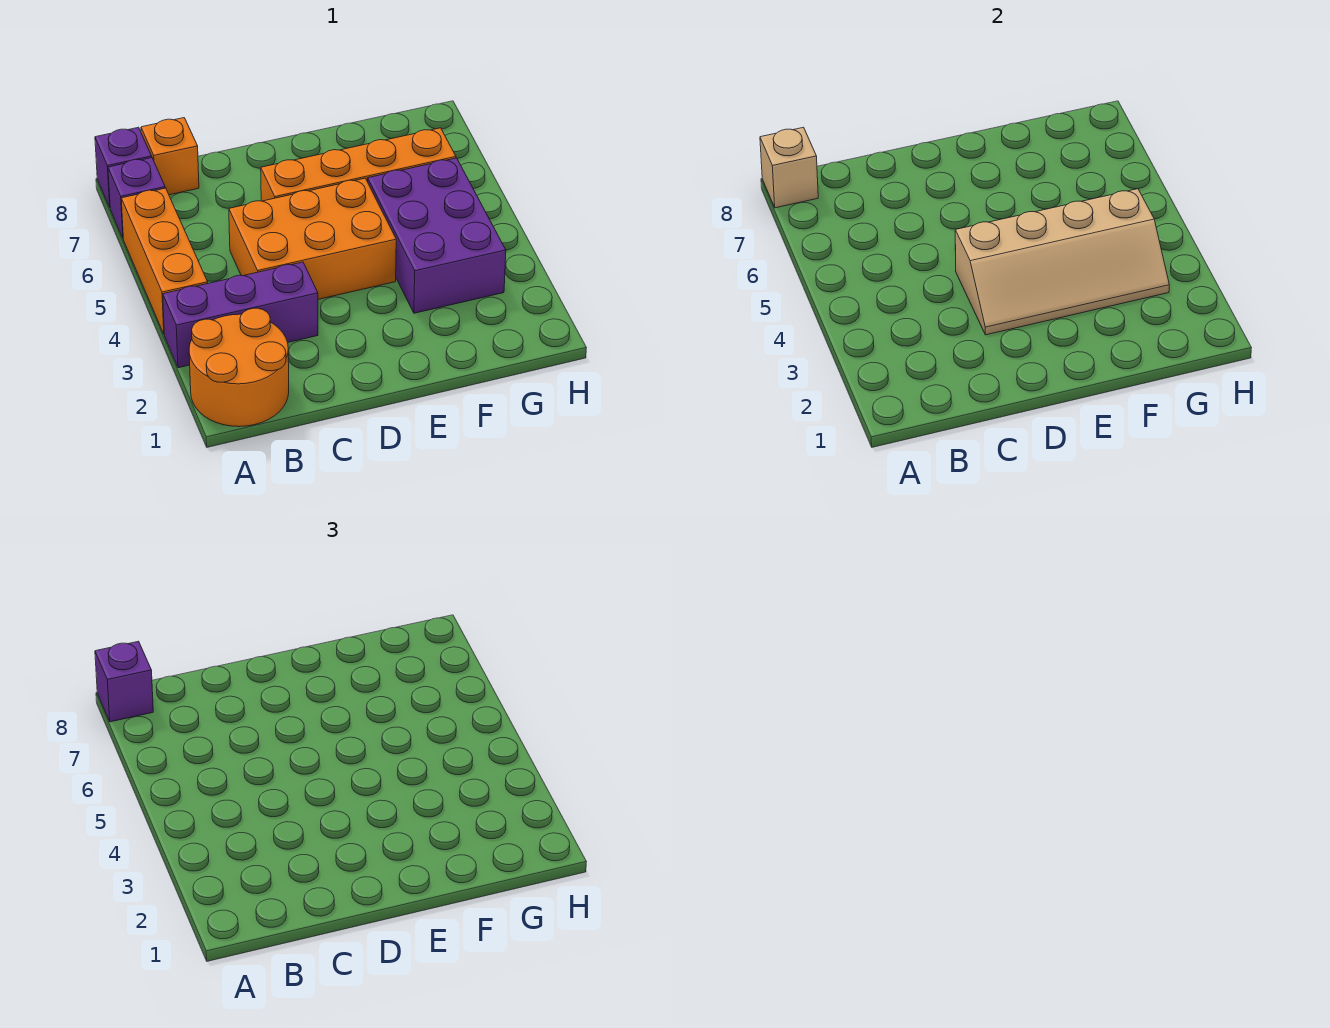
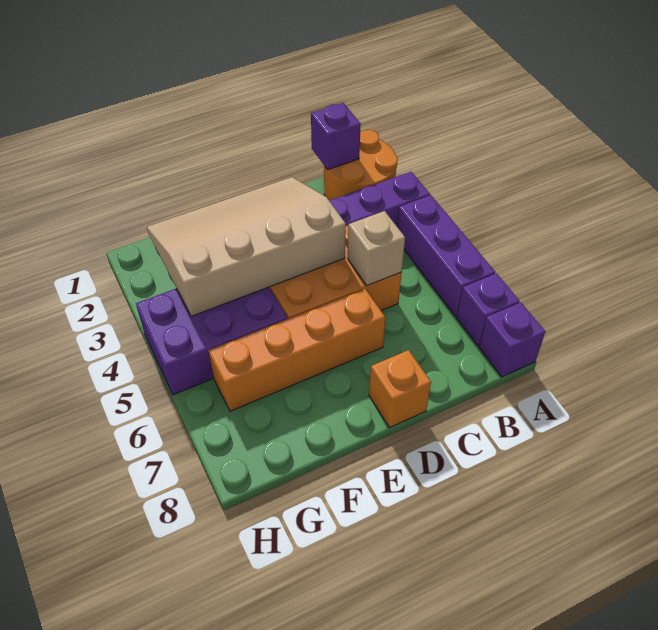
orange 1x3 brick [121,188,208,334] -> purple 1x3 brick [397,195,495,317]
tan 1x1 brick [760,127,818,208] -> tan 1x1 brick moved to [348,211,405,286]
purple 1x1 brick [95,641,153,722] -> purple 1x1 brick moved to [311,103,361,170]
orange 1x1 brick [141,118,199,195] -> orange 1x1 brick moved to [369,350,431,428]
tan 2x4 slope [955,189,1169,335] -> tan 3x4 slope [147,177,346,316]
purple 2x3 brick [368,158,506,313] -> purple 2x3 brick turned to [136,287,288,395]

